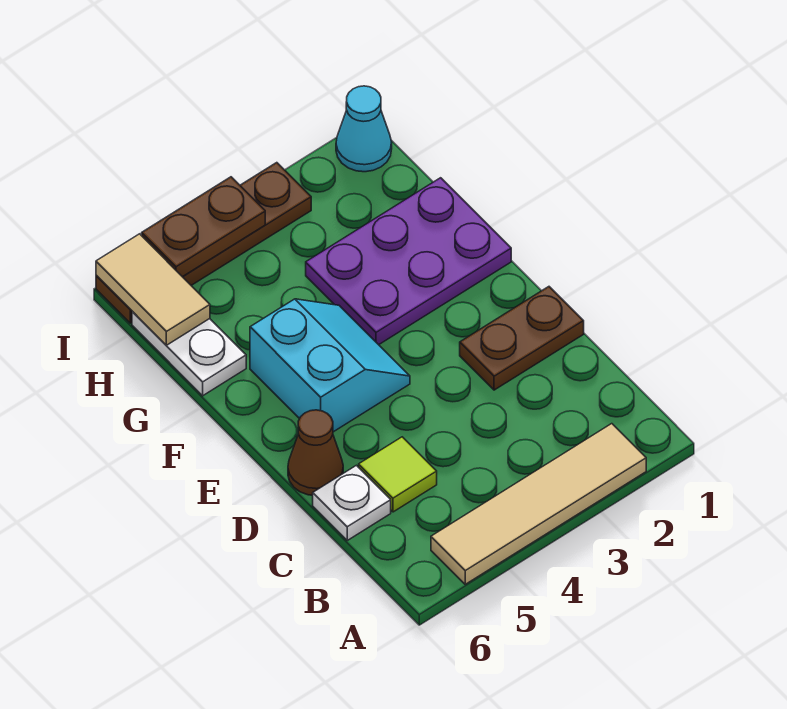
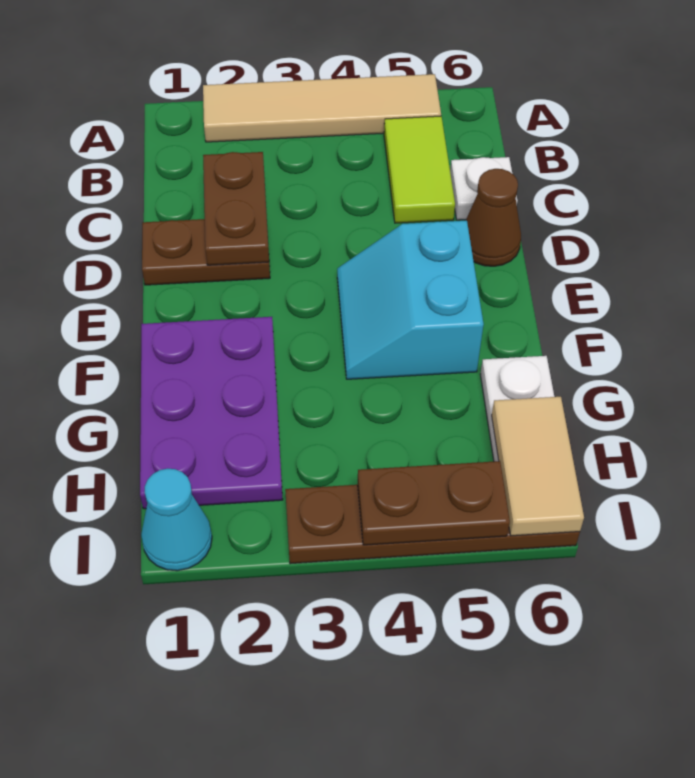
none -> brown 1x2 plate [203,152,269,265]
lime 1x1 tile [359,437,437,512] -> lime 1x2 tile [384,116,455,223]
purple 2x3 plate [306,178,511,345] -> purple 2x3 plate turned to [140,317,283,509]

